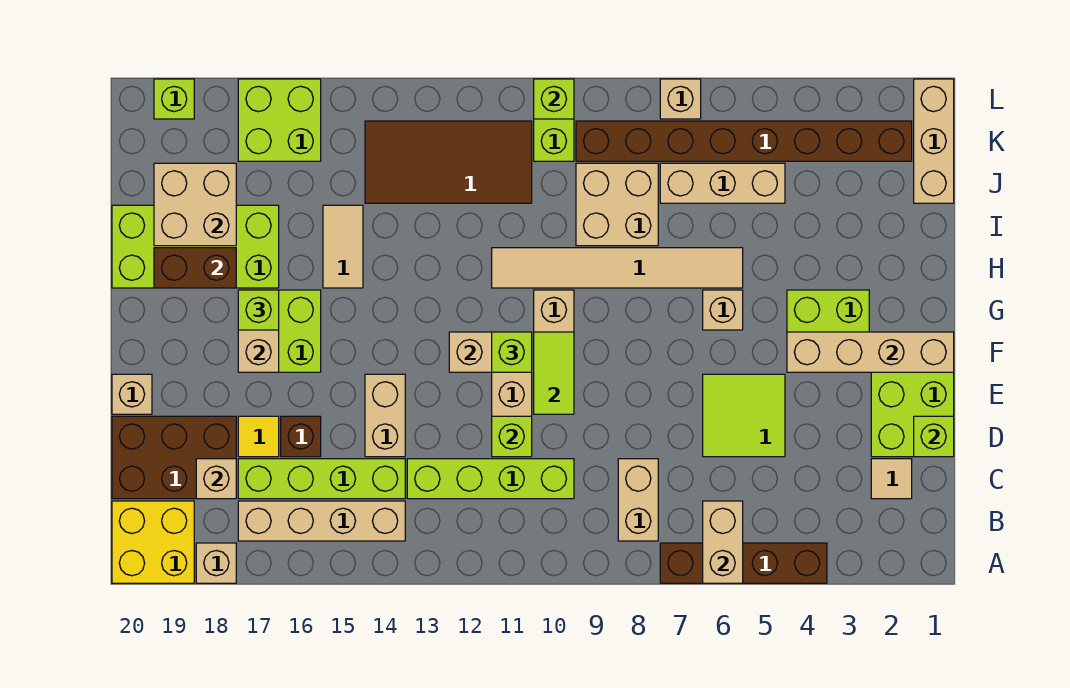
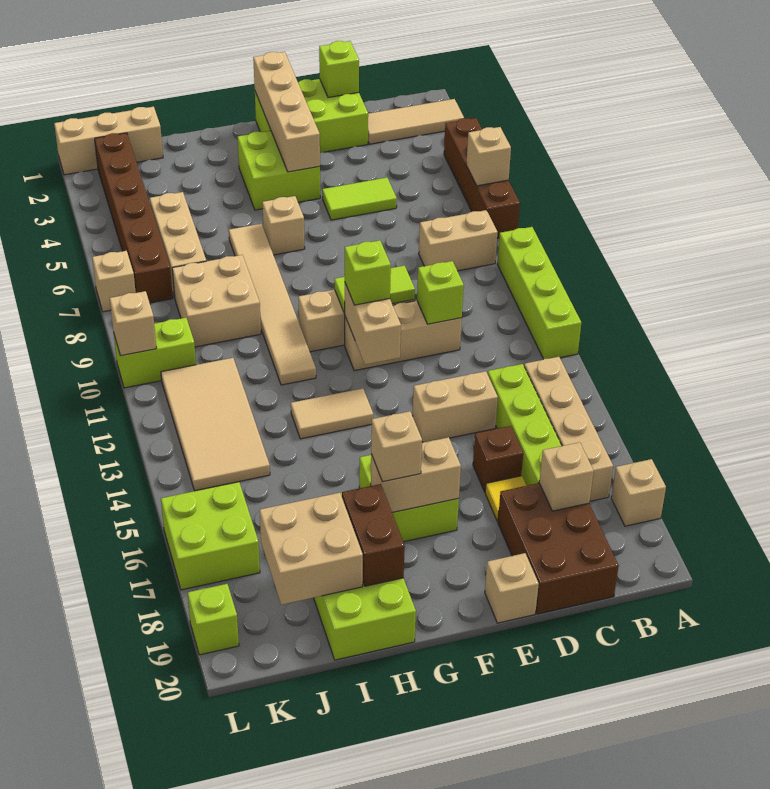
tan 1x2 brick [703,501,743,583] -> tan 1x1 brick [466,127,511,186]
yellow 2x2 brick [112,501,194,583] -> none
tan 1x1 tile [871,459,912,499] -> tan 1x3 tile [368,99,464,144]
lime 1x4 brick [407,459,574,499] -> lime 1x4 brick moved to [497,227,581,359]
lime 2x2 tile [703,374,785,457] -> lime 1x2 tile [322,178,397,220]
lime 1x1 brick [238,290,279,330] -> tan 1x1 brick [371,411,422,482]
tan 1x2 tile [323,205,363,288] -> tan 1x2 tile moved to [291,388,373,439]
brown 2x4 tile [365,121,532,203] -> tan 2x4 tile [161,358,270,491]
brown 1x8 brick [576,121,912,161] -> brown 1x6 brick [95,133,173,303]
lime 1x1 brick [534,79,574,119] -> tan 1x1 brick [110,291,157,356]

